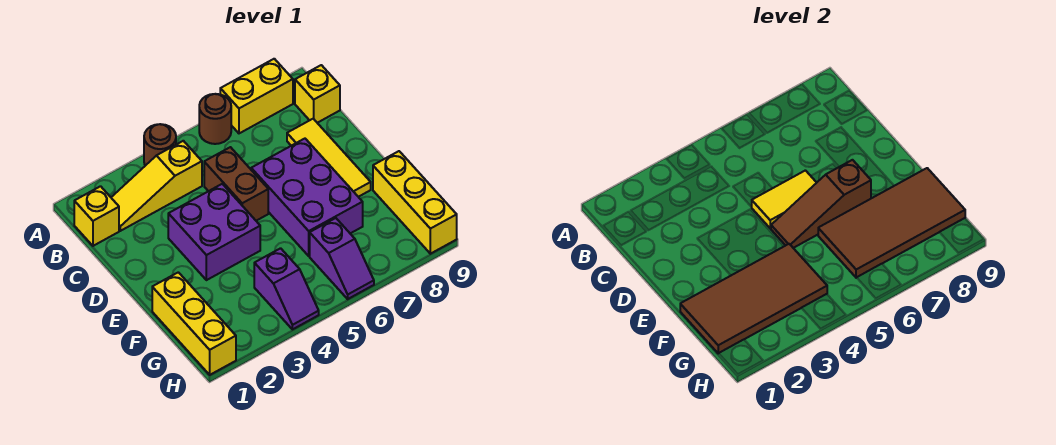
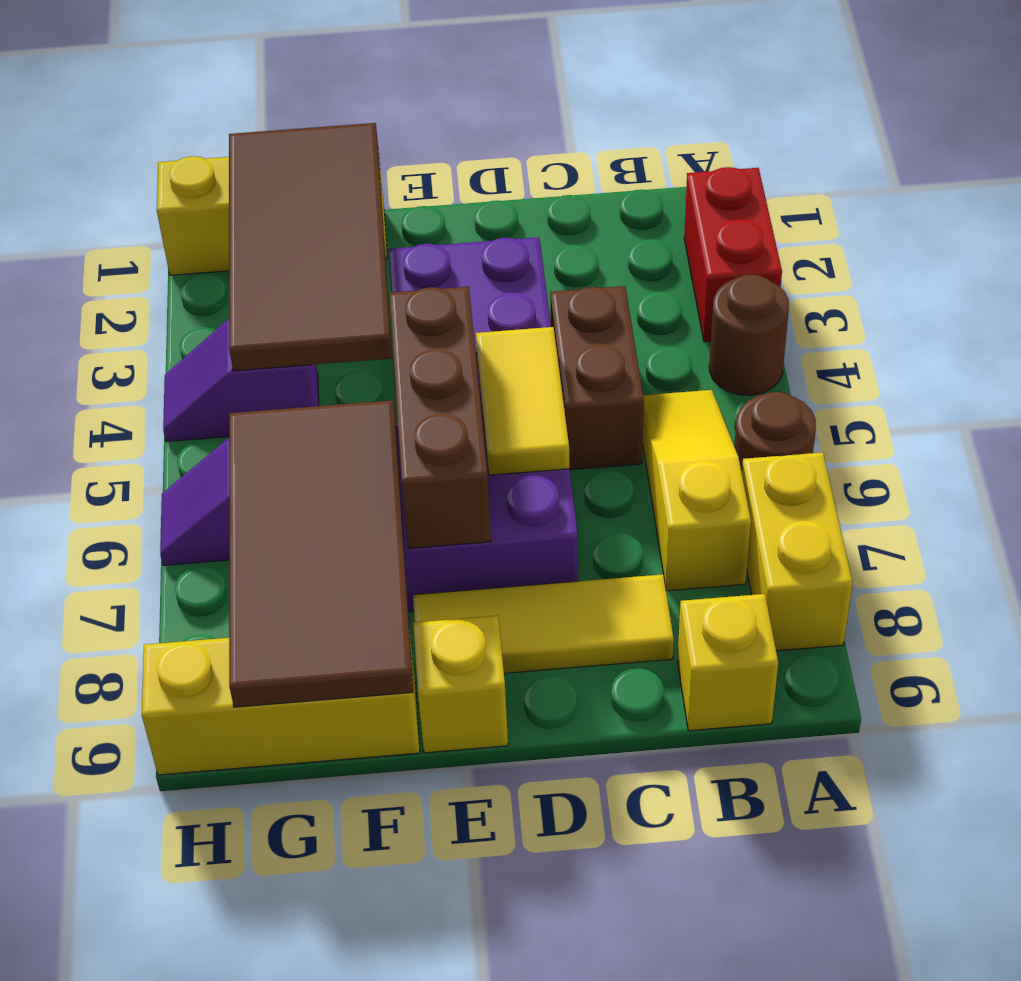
none -> red 1x2 brick [684,167,782,342]
yellow 1x1 brick [74,186,119,246] -> yellow 1x1 brick moved to [413,616,508,753]
yellow 1x3 slope [111,141,202,231] -> yellow 1x3 slope moved to [643,390,751,591]
brown 1x2 brick [204,147,268,221] -> brown 1x2 brick turned to [550,286,644,470]
brown 1x3 slope [771,160,871,248] -> brown 1x3 brick [389,287,491,548]

